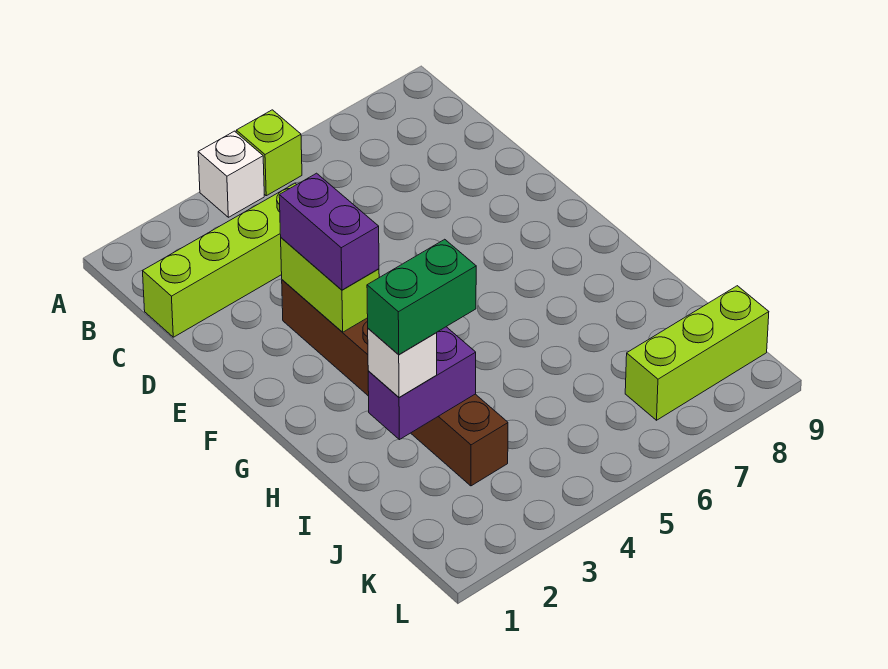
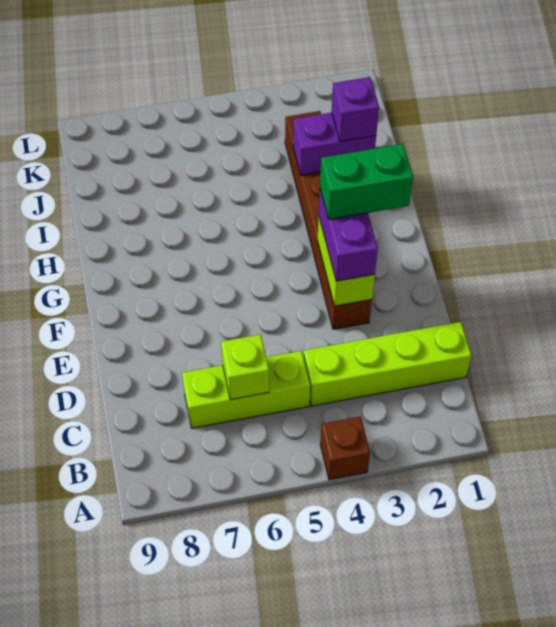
white 1x1 brick [198,131,264,217] -> brown 1x1 brick [320,416,370,480]
lime 1x1 brick [236,110,302,196] -> lime 1x1 brick moved to [221,334,269,400]
white 1x1 brick [368,329,437,398] -> purple 1x1 brick [332,77,379,142]
green 1x2 brick [367,239,476,355] -> green 1x2 brick moved to [320,144,413,219]
lime 1x3 brick [625,286,769,420] -> lime 1x3 brick moved to [182,351,310,428]

